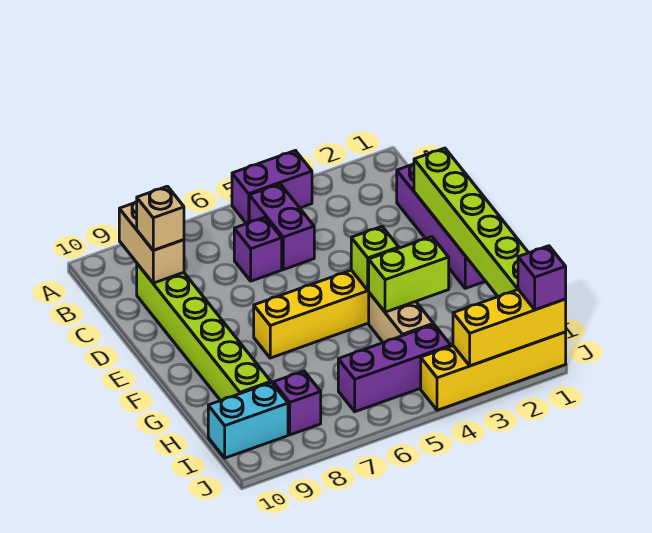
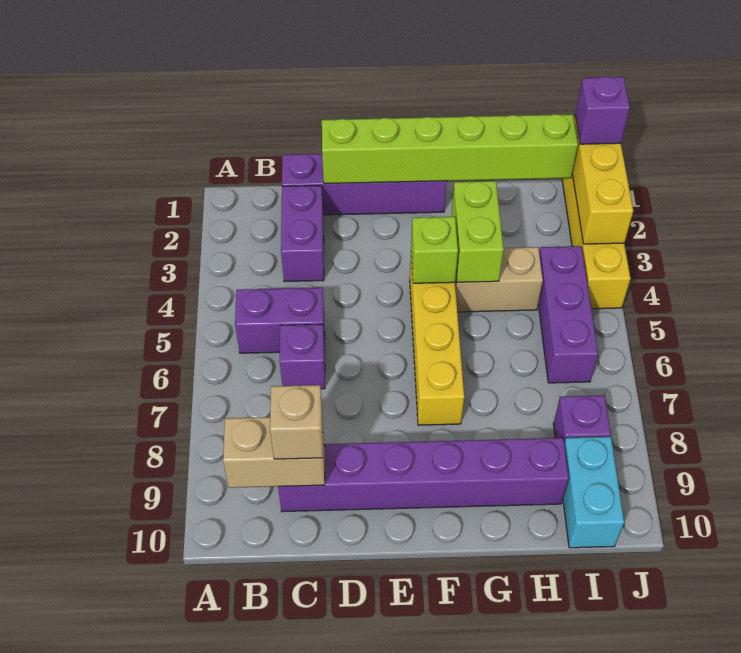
purple 1x2 brick [232,151,312,224] -> purple 1x2 brick moved to [281,185,324,282]
lime 1x6 brick [137,264,271,401] -> purple 1x6 brick [278,438,569,512]

